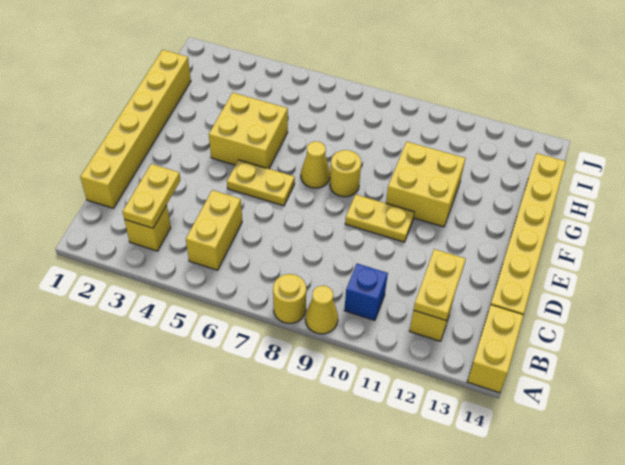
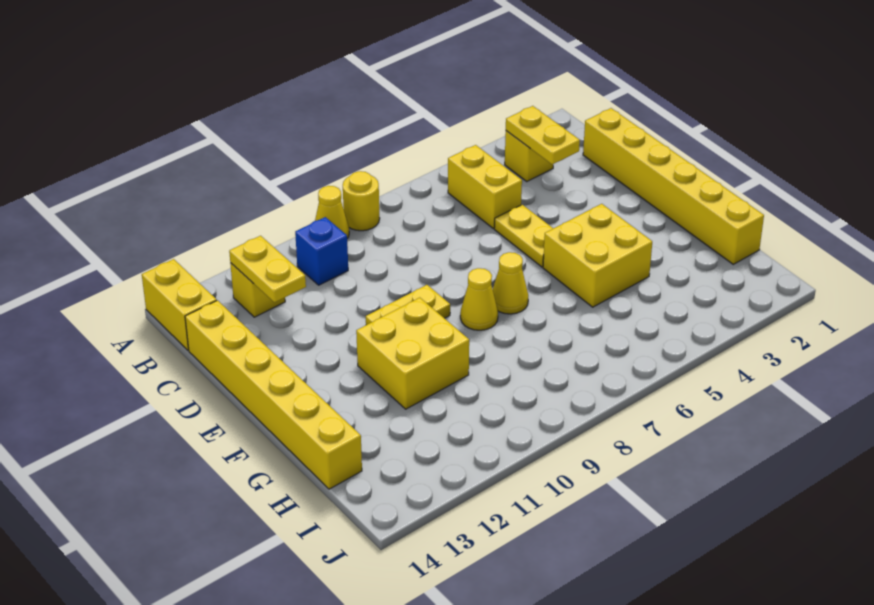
yellow 1x2 plate [227,160,295,206] -> yellow 1x2 plate turned to [494,205,553,267]
yellow 1x1 round brick [330,150,361,197] -> yellow 1x1 cone [460,268,498,330]

